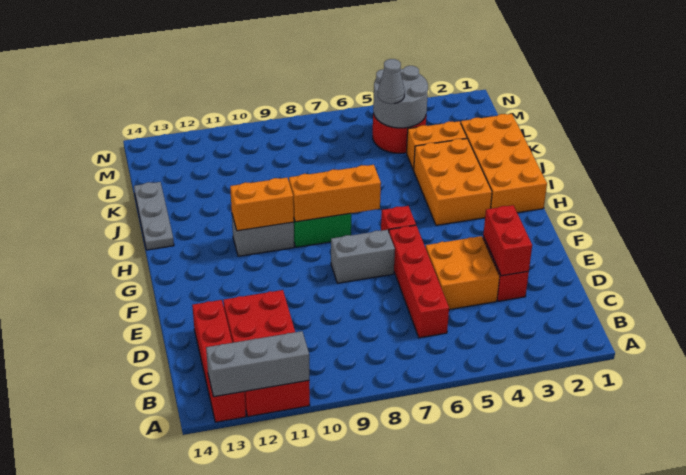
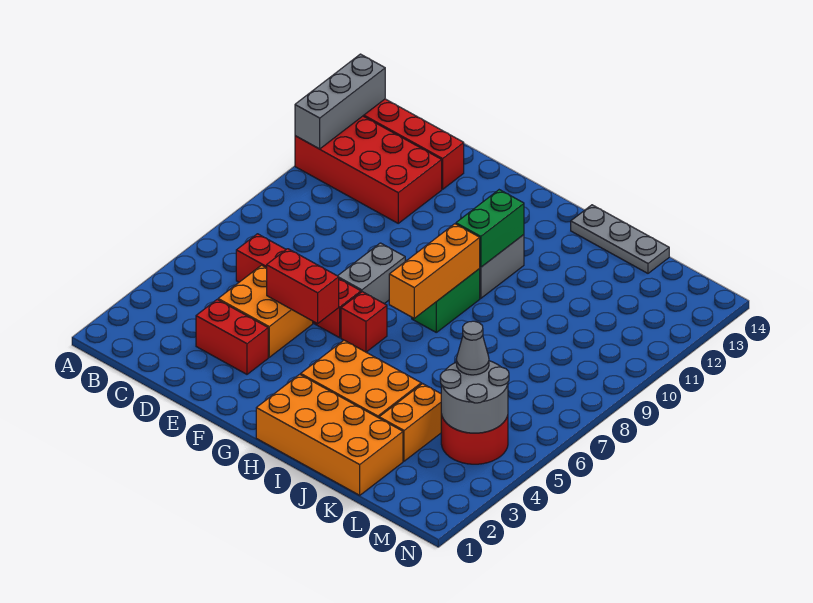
red 1x2 brick [483,205,532,276] -> red 1x2 brick moved to [267,249,339,324]
orange 1x2 brick [230,178,294,231] -> green 1x2 brick [456,190,524,267]

